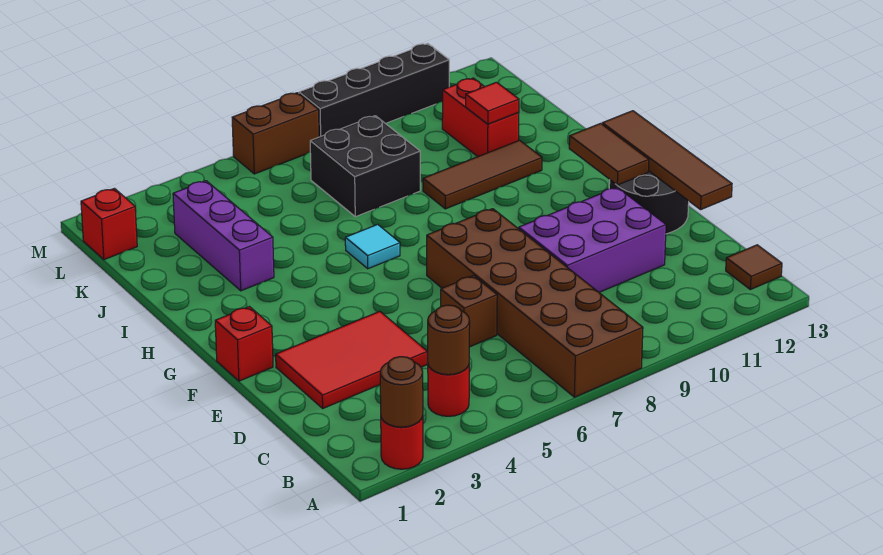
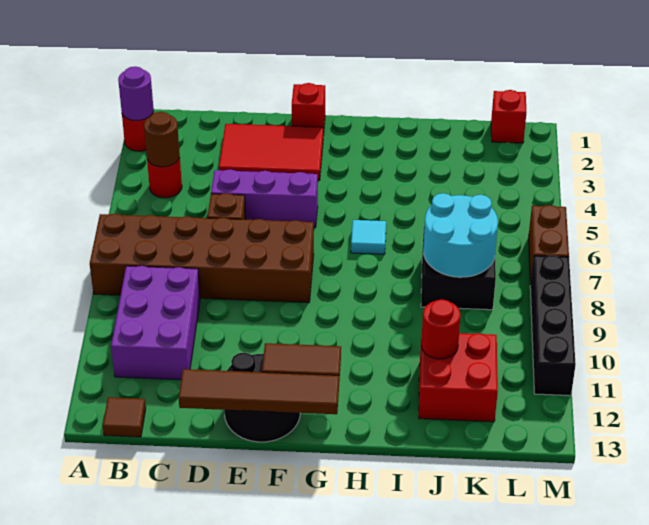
brown 1x1 round brick [380,357,423,427] -> purple 1x1 round brick [118,66,154,121]
red 2x3 tile [276,311,427,408] -> red 2x3 tile turned to [219,124,323,180]
purple 2x3 brick [519,187,666,292] -> purple 2x3 brick moved to [111,266,200,380]
purple 1x3 brick [173,181,274,291] -> purple 1x3 brick moved to [211,169,318,227]
brown 1x3 tile [423,140,542,209] -> none
none -> cyan 2x2 round brick [423,193,498,277]
red 1x2 brick [442,78,519,157] -> red 2x2 brick [419,333,498,422]
red 1x1 tile [466,82,519,124] -> red 1x1 round brick [421,299,461,359]

